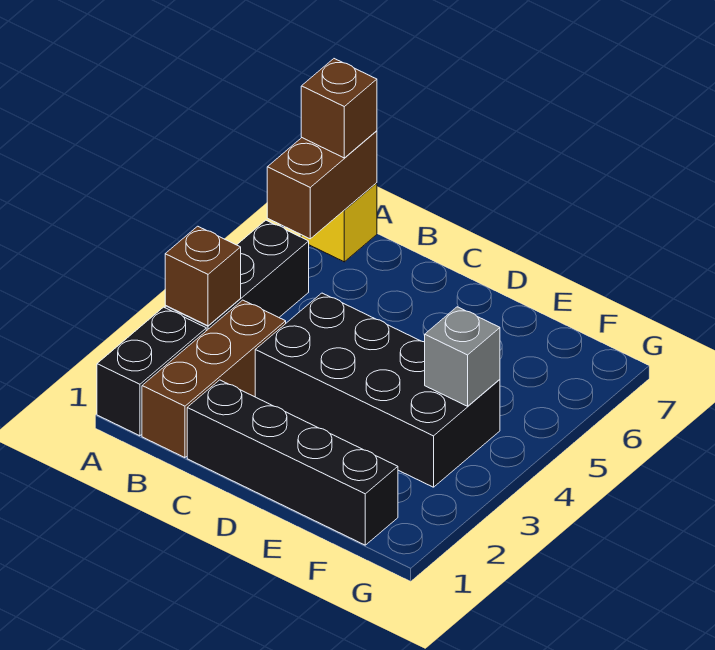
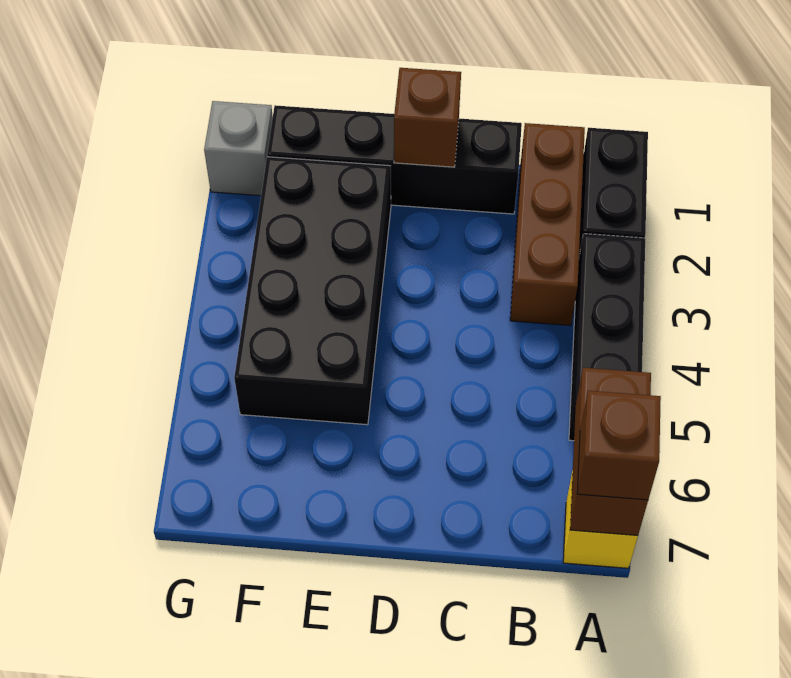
brown 1x1 brick [165,226,241,326] -> brown 1x1 brick moved to [394,68,461,167]
black 2x4 brick [255,293,500,487] -> black 2x4 brick turned to [234,157,391,425]
grey 1x1 brick [425,307,500,406] -> grey 1x1 brick moved to [204,101,273,196]

